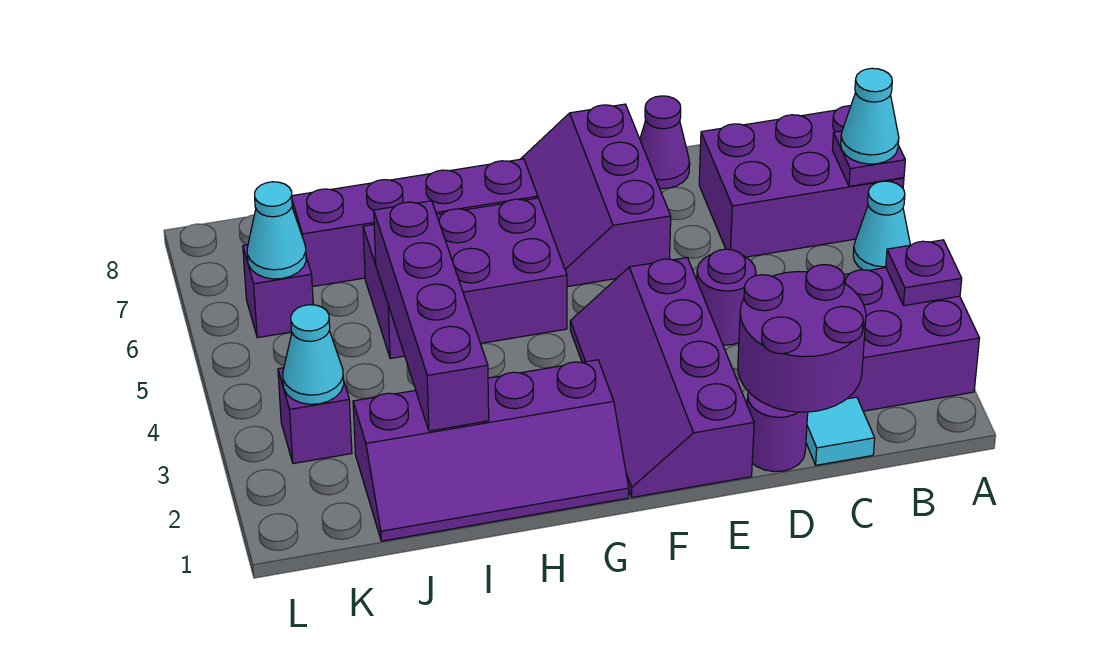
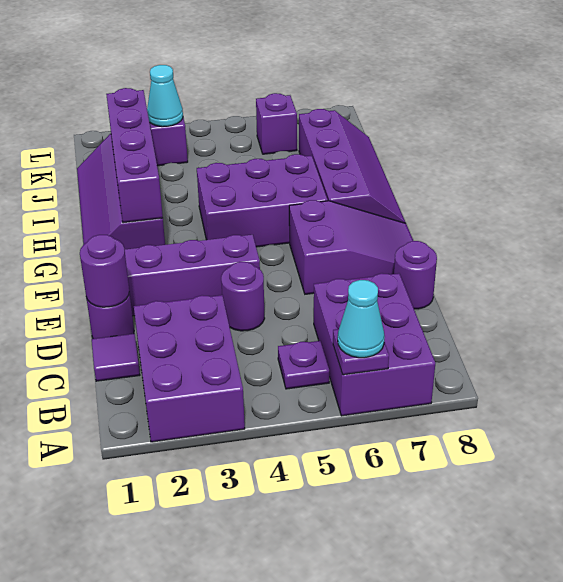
purple 1x1 plate [886,240,962,306] -> purple 1x1 plate moved to [278,341,329,389]
cyan 1x1 cone [853,181,910,270] -> none
cyan 1x1 tile [806,397,875,465] -> purple 1x1 tile [92,334,140,381]
purple 2x2 round brick [738,265,866,412] -> purple 1x1 round brick [80,235,129,307]
purple 1x1 cone [640,96,690,189] -> purple 1x1 round brick [394,241,437,309]
purple 2x3 slope [521,104,671,287] -> purple 2x3 slope turned to [289,200,413,294]
purple 2x3 brick [363,198,567,359] -> purple 2x3 brick turned to [197,154,328,247]
purple 1x4 brick [374,201,489,431] -> purple 1x4 brick turned to [106,88,163,223]
cyan 1x1 cone [247,182,306,279] -> none

